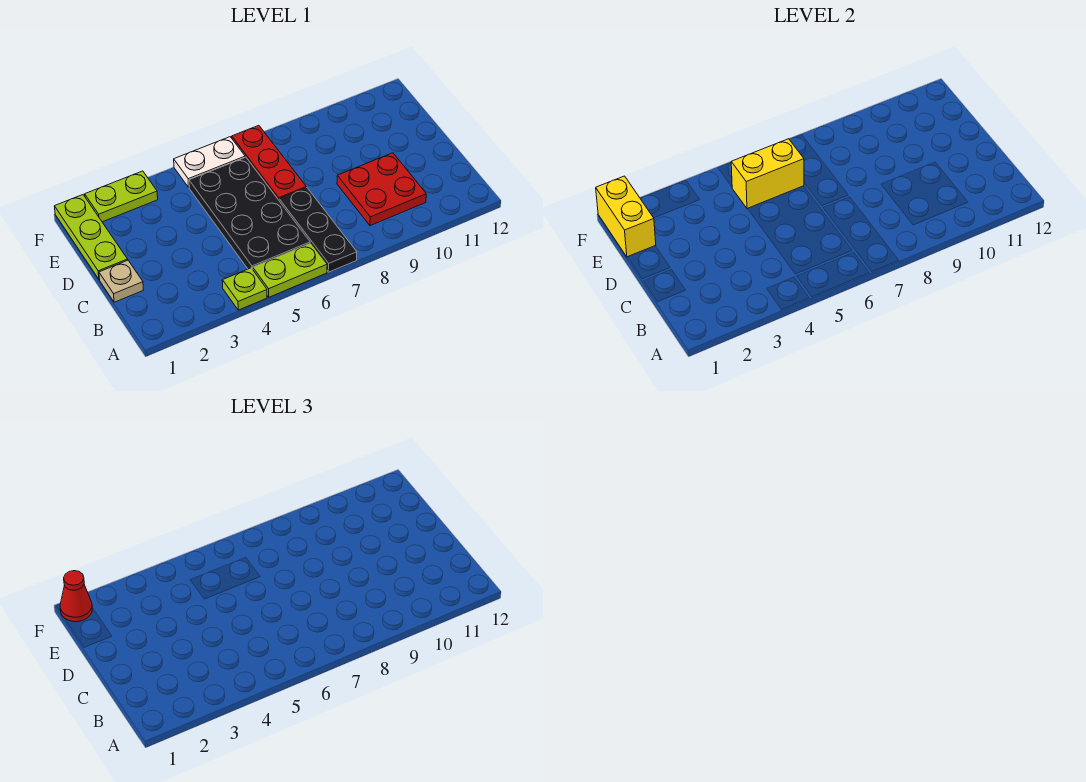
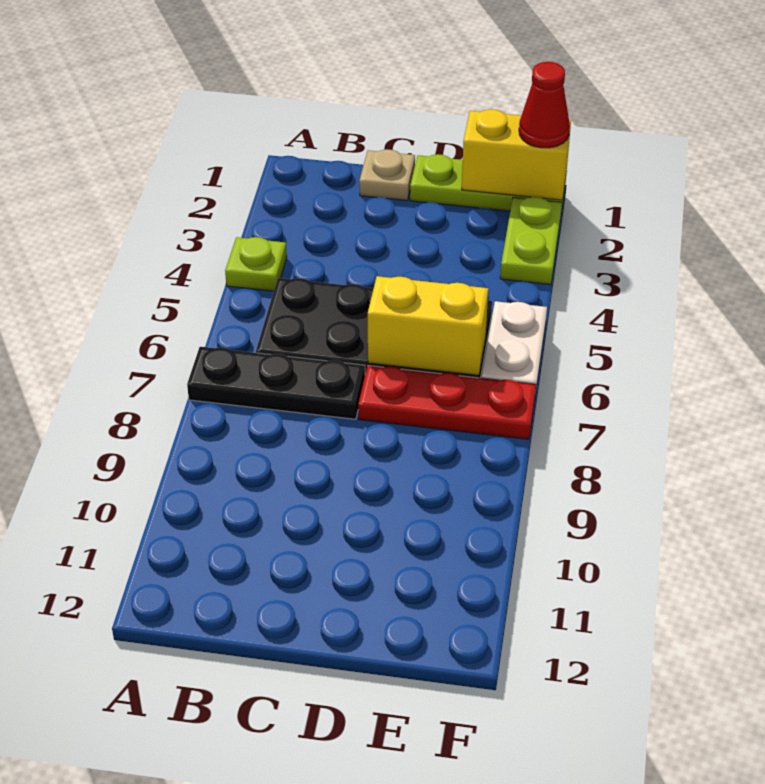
lime 1x2 plate [253,243,327,297] -> none
red 2x2 plate [337,153,426,226] -> none
yellow 1x2 brick [731,139,804,209] -> yellow 1x2 brick turned to [368,276,488,375]

